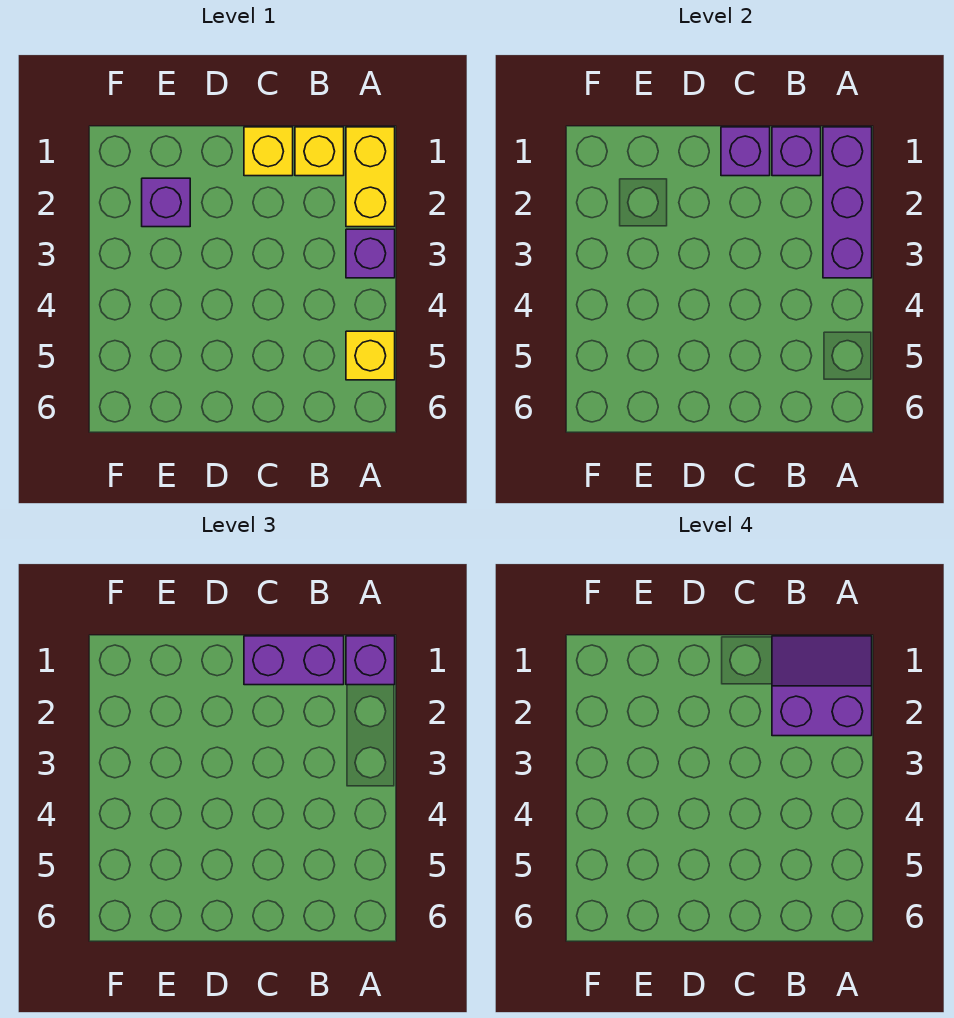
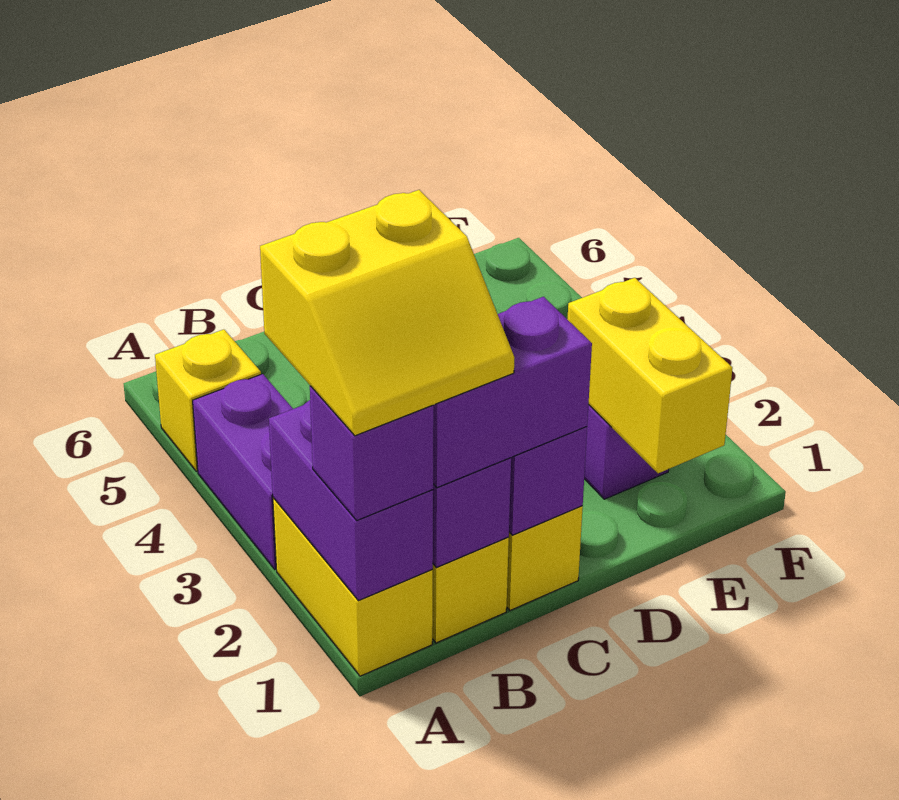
purple 1x3 brick [823,127,872,278] -> purple 1x2 brick [269,400,433,601]
purple 2x2 slope [772,636,872,736] -> yellow 2x2 slope [260,190,514,436]
purple 1x1 brick [346,229,395,278] -> purple 1x2 brick [193,374,293,569]
none -> yellow 1x2 brick [567,278,732,473]

